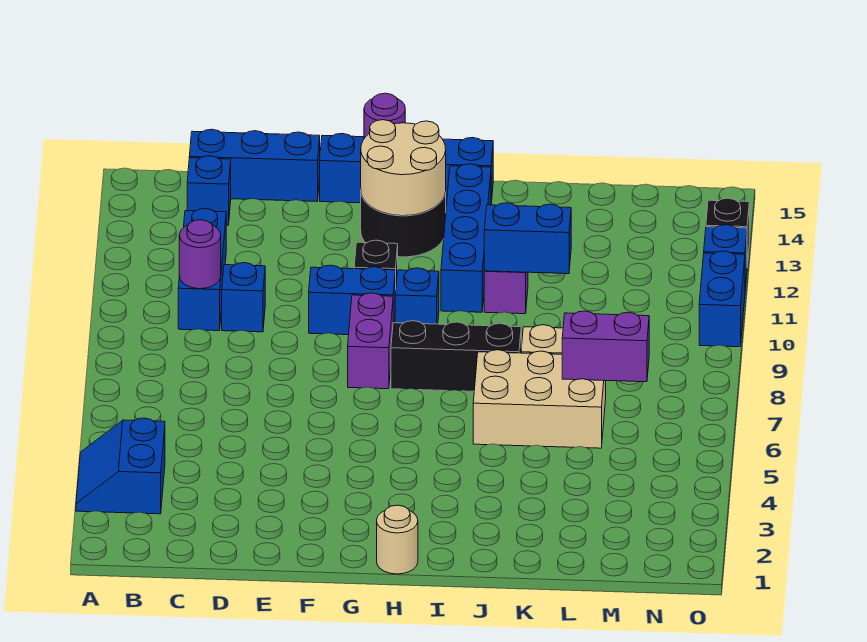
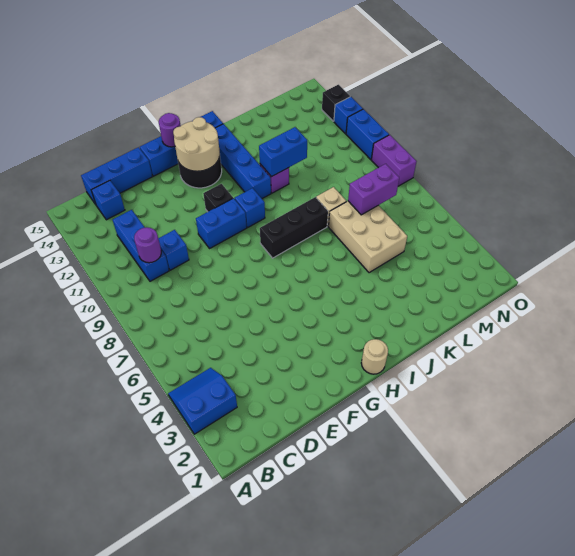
blue 2x2 slope [76,418,165,514] -> blue 2x2 slope turned to [168,368,237,434]
purple 1x2 brick [348,293,393,389] -> purple 1x2 brick moved to [371,135,417,186]
tan 2x3 brick [473,350,606,448] -> tan 2x3 brick turned to [329,201,407,273]

